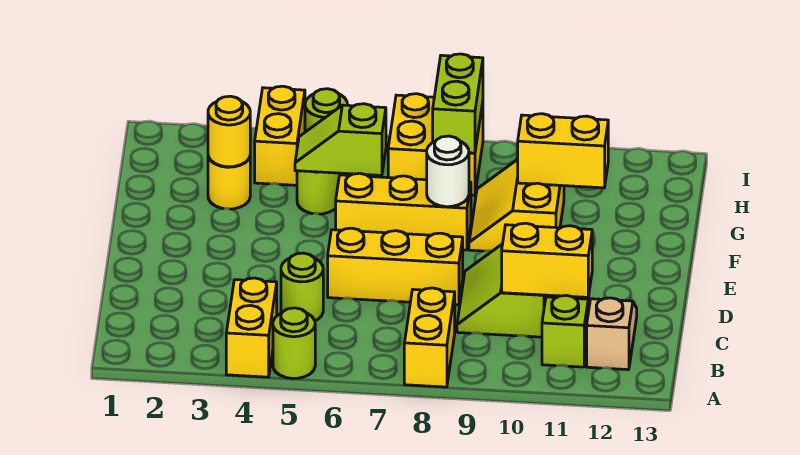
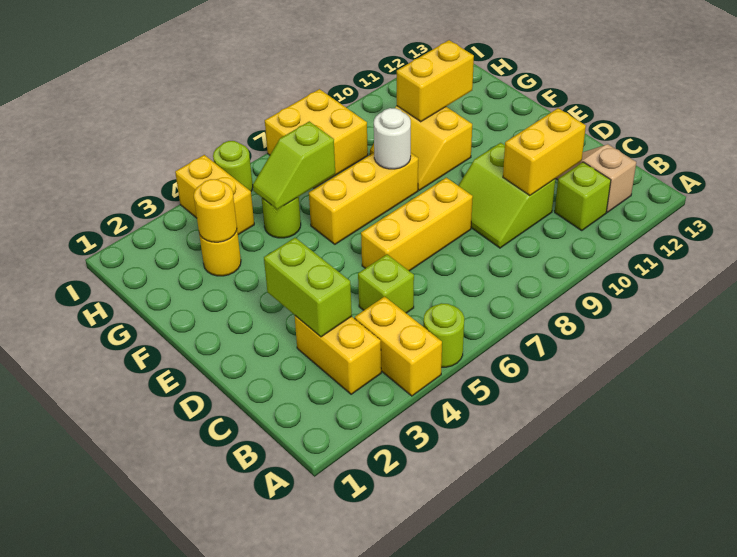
yellow 1x2 brick [404,288,455,387] -> yellow 1x2 brick moved to [295,316,381,394]
lime 1x1 round brick [281,253,323,321] -> lime 1x1 brick [358,254,414,313]
lime 1x2 brick [433,54,483,153] -> lime 1x2 brick moved to [264,238,352,337]

